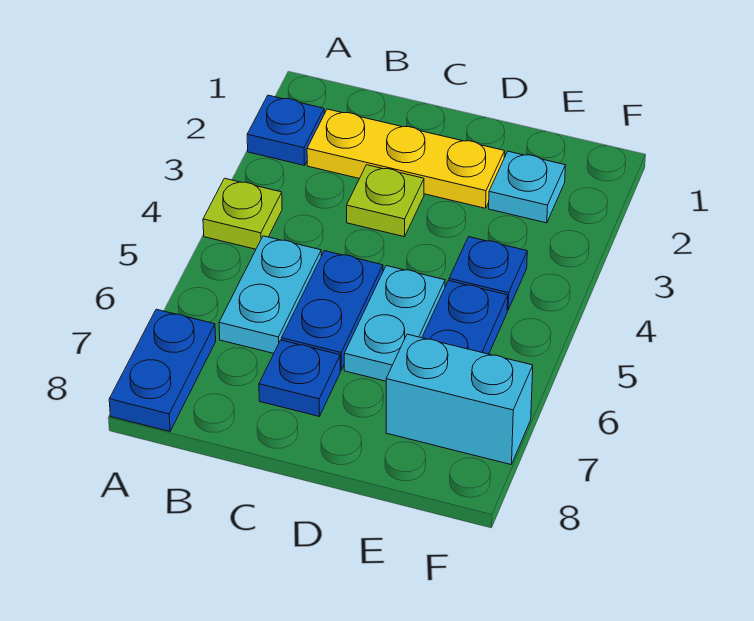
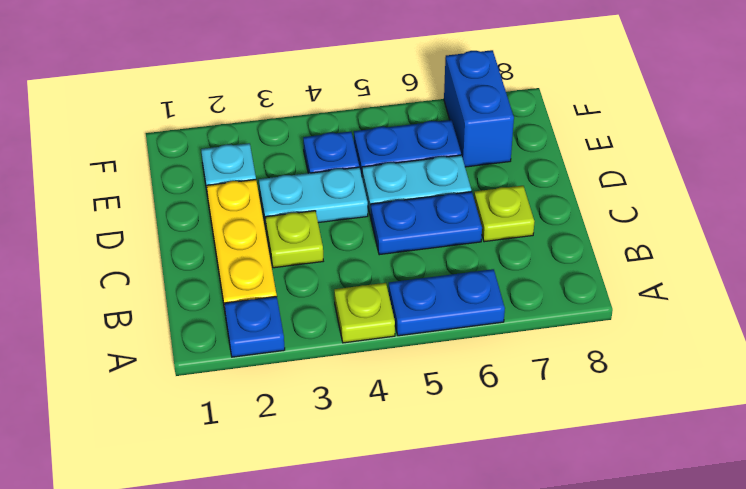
blue 1x2 plate [109,309,216,431] -> blue 1x2 plate moved to [389,269,505,336]
cyan 1x2 plate [219,236,321,353] -> cyan 1x2 plate moved to [259,167,368,226]
blue 1x1 plate [259,340,340,416] -> lime 1x1 plate [474,186,535,242]
cyan 1x2 brick [386,334,533,464] -> blue 1x2 brick [444,50,514,167]

